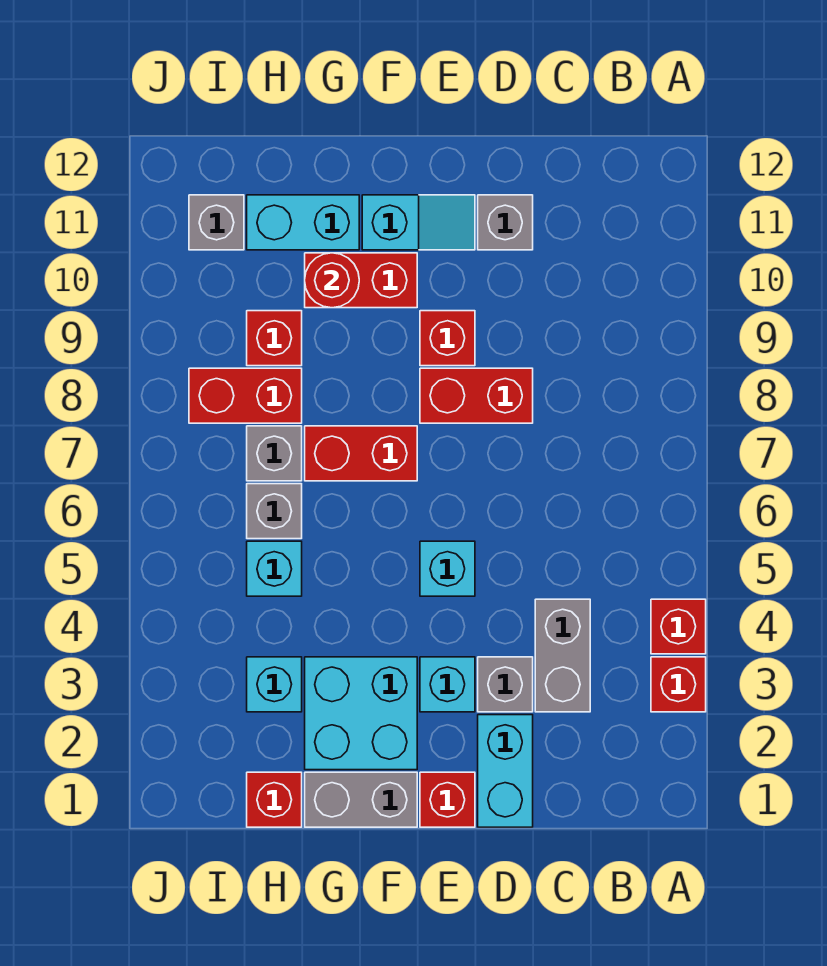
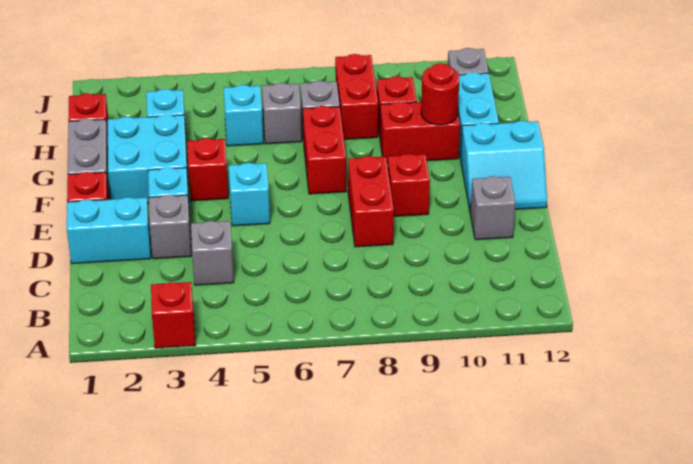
red 1x1 brick [651,599,706,654] -> red 1x1 brick moved to [187,138,228,201]
grey 1x2 brick [535,599,590,712] -> grey 1x1 brick [191,221,234,285]
cyan 1x2 slope [362,195,475,250] -> cyan 2x2 slope [460,121,547,210]
red 1x2 brick [305,253,417,308] -> red 1x2 brick turned to [380,101,460,163]

